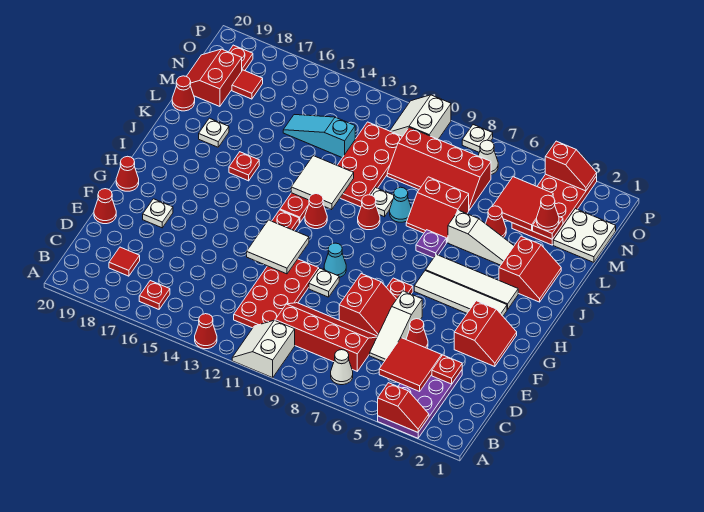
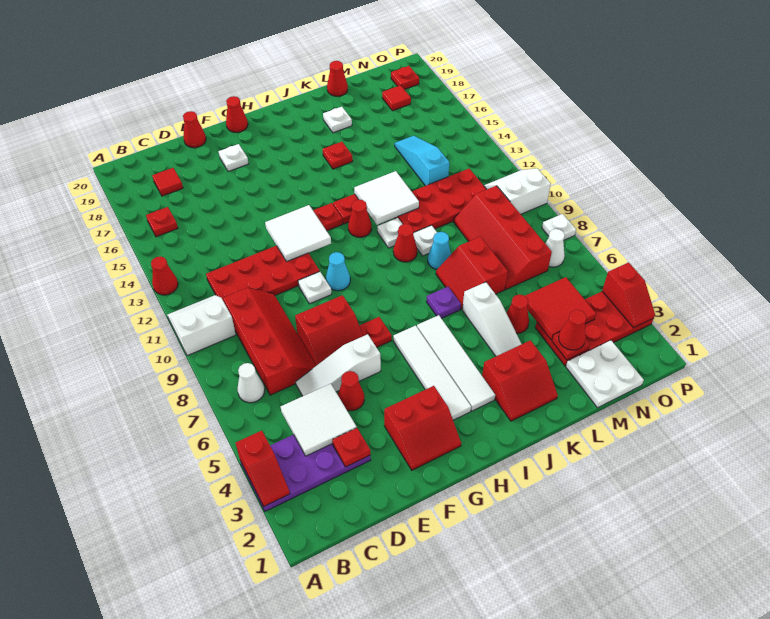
red 2x2 tile [379,338,442,391] -> white 2x2 tile [281,384,357,456]
none -> white 1x1 plate [377,218,402,248]
red 2x2 slope [187,49,242,106] -> none

